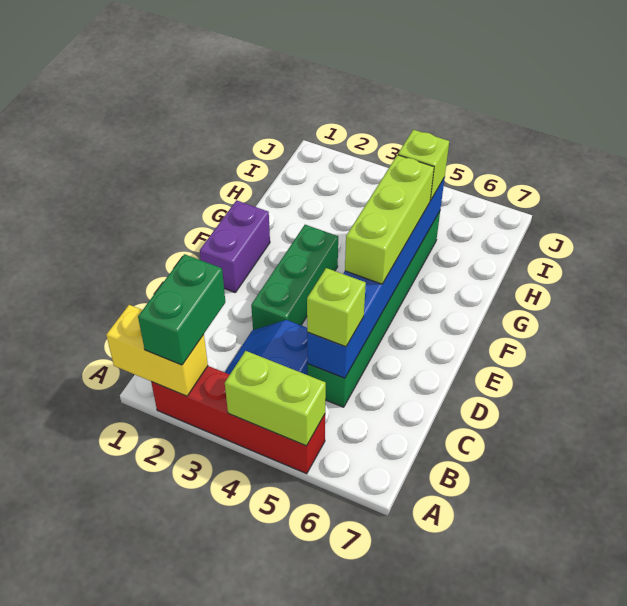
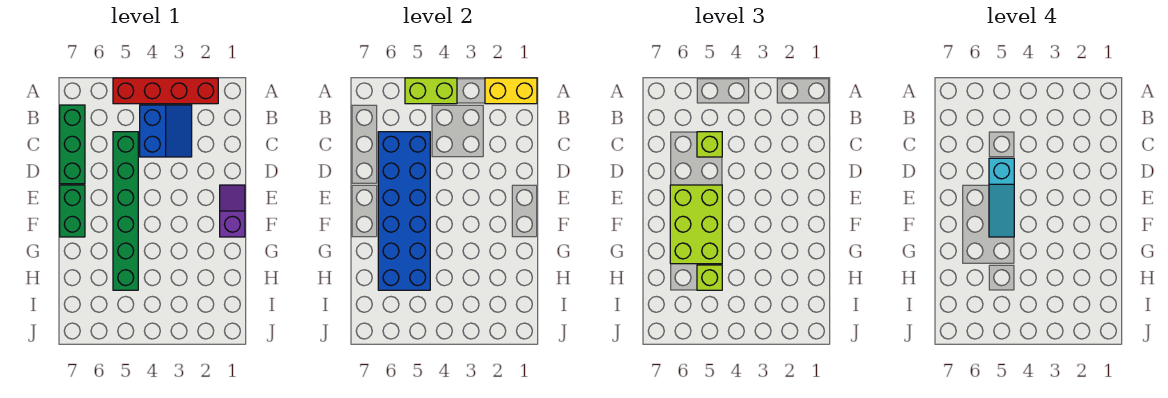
green 1x2 brick [138,254,225,365] -> green 1x2 brick moved to [60,185,85,237]
blue 1x6 brick [307,177,445,378] -> blue 2x6 brick [378,132,430,290]
green 1x3 brick [251,225,338,330] -> green 1x3 brick moved to [60,105,85,184]
none -> cyan 1x3 slope [989,158,1014,237]
purple 1x2 brick [200,200,270,292] -> purple 1x2 slope [220,185,245,237]
lime 1x3 brick [345,155,434,284] -> lime 2x3 brick [670,185,722,264]

